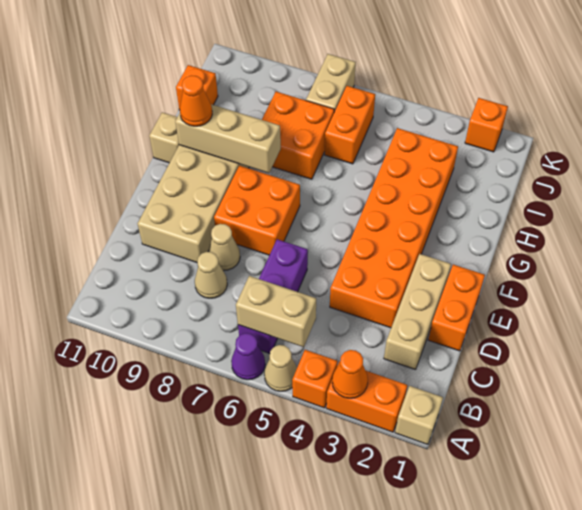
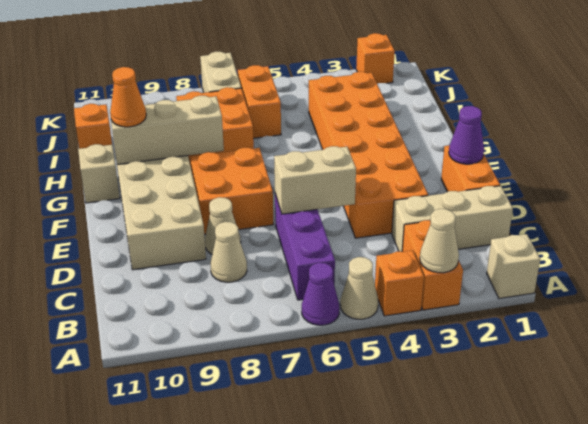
orange 1x2 brick [326,361,407,432] -> orange 1x2 brick turned to [402,220,463,310]
orange 1x1 cone [332,350,368,398] -> tan 1x1 cone [420,209,459,273]
tan 1x2 brick [236,276,316,347] -> tan 1x2 brick moved to [274,146,356,214]
tan 1x3 brick [384,254,451,370] -> tan 1x3 brick turned to [392,186,513,252]
none -> purple 1x1 cone [449,106,484,164]

